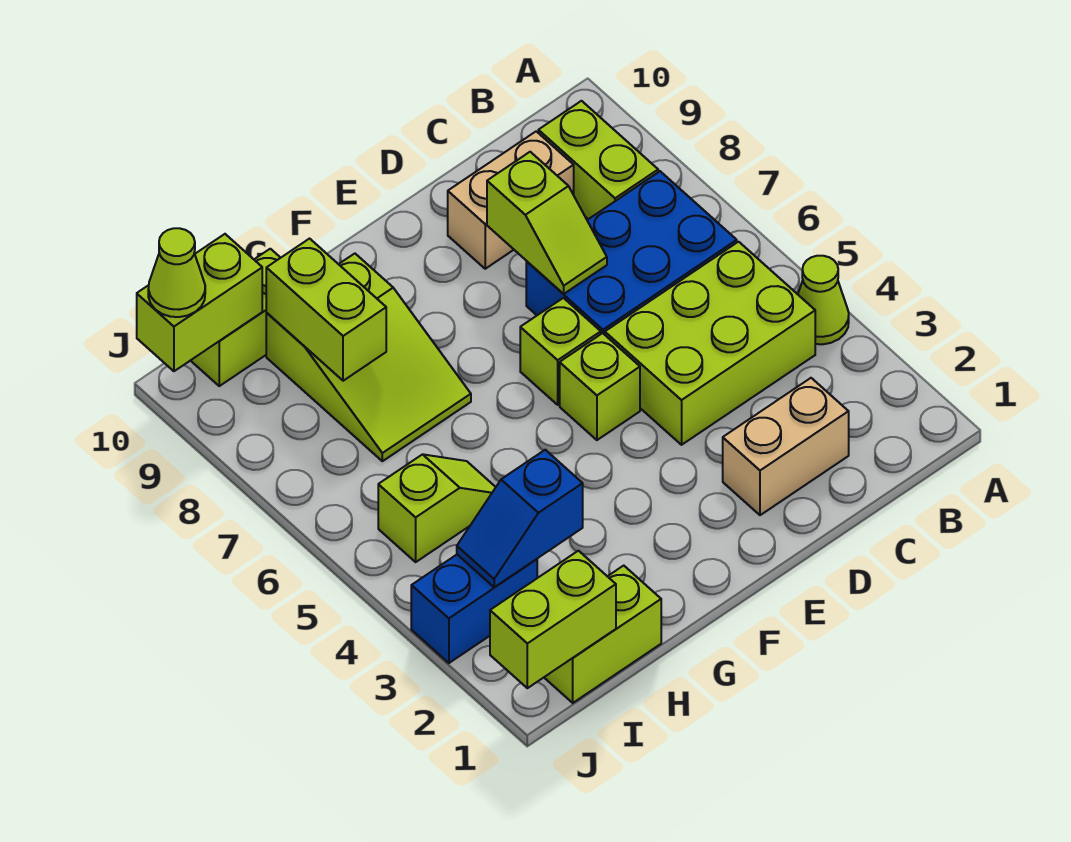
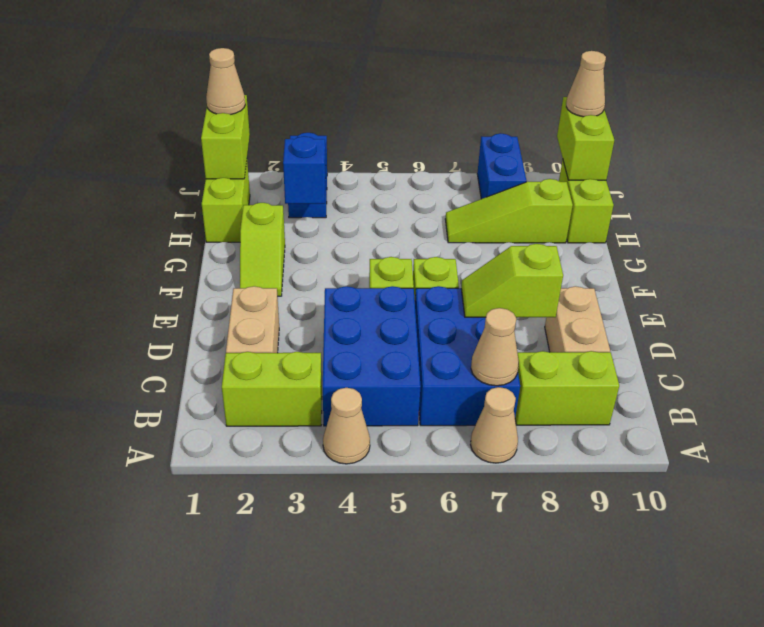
lime 1x1 cone [798,256,849,344] -> tan 1x1 cone [323,388,370,464]
none -> tan 1x1 cone [471,387,518,463]
lime 2x3 brick [605,242,815,445] -> blue 2x3 brick [323,286,421,426]
none -> tan 1x1 cone [471,308,519,386]
lime 2x3 slope [266,254,471,461] -> lime 1x3 slope [445,179,573,243]
lime 1x2 slope [378,454,496,562] -> lime 1x2 slope moved to [240,203,285,296]
lime 1x2 brick [266,239,386,381] -> lime 1x2 brick moved to [222,352,322,426]
none -> blue 1x2 brick [477,133,526,199]
none -> tan 1x1 cone [206,48,245,115]
lime 1x1 cone [148,228,205,317] -> tan 1x1 cone [566,51,606,117]

